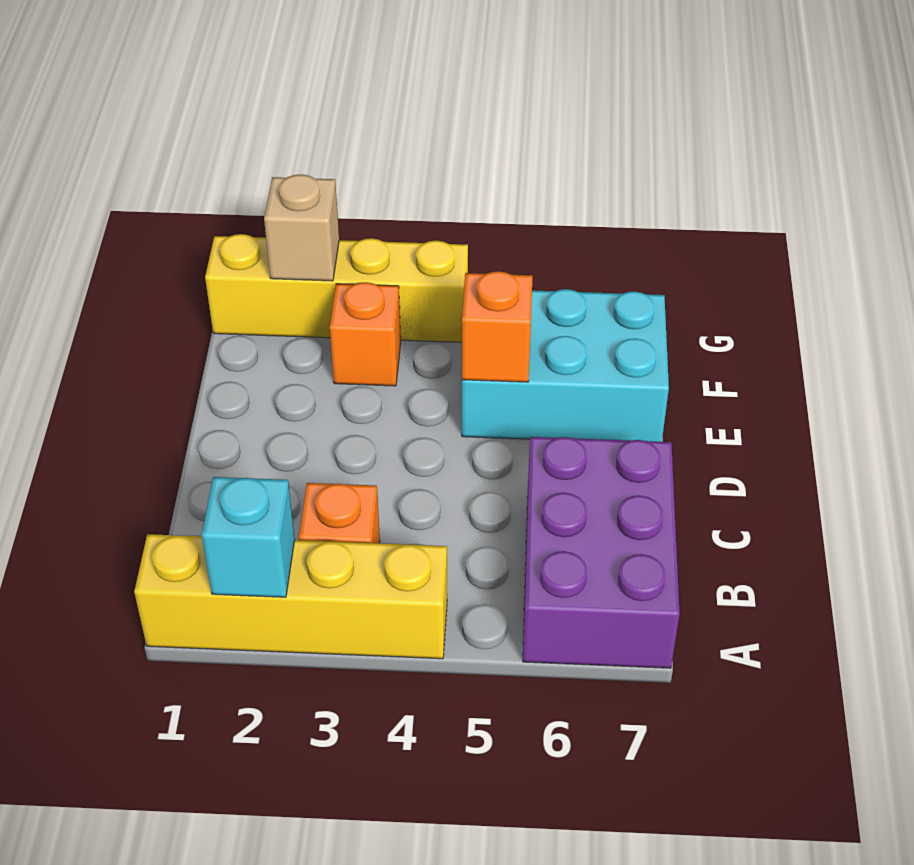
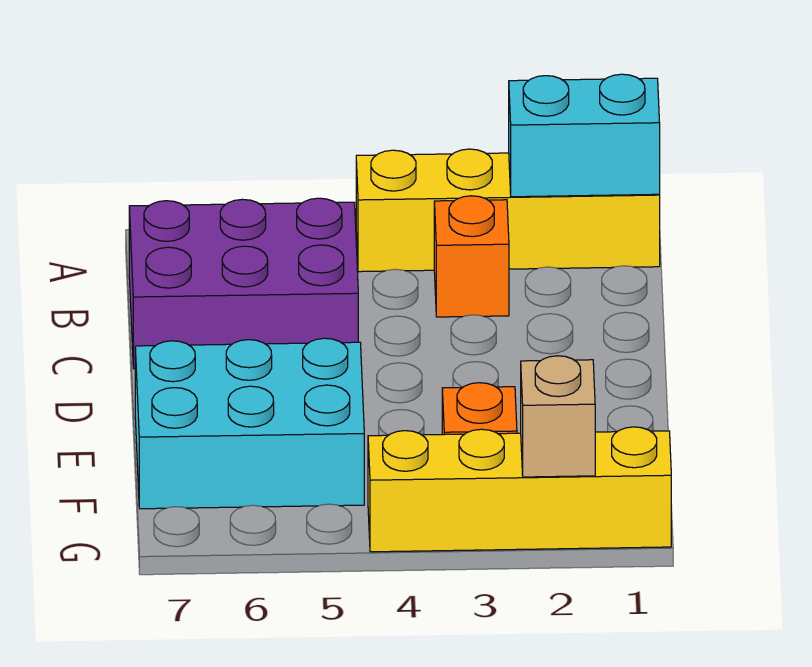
cyan 1x1 brick [202,477,295,597] -> cyan 1x2 brick [509,74,660,197]
purple 2x3 brick [523,437,680,668] -> purple 2x3 brick turned to [129,198,358,369]
orange 1x1 brick [462,271,532,382] -> none

